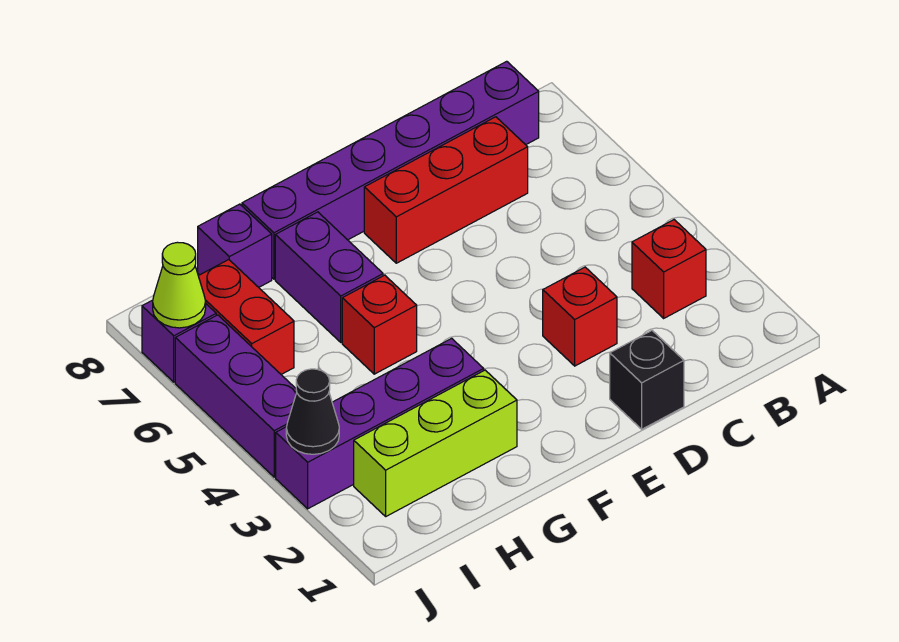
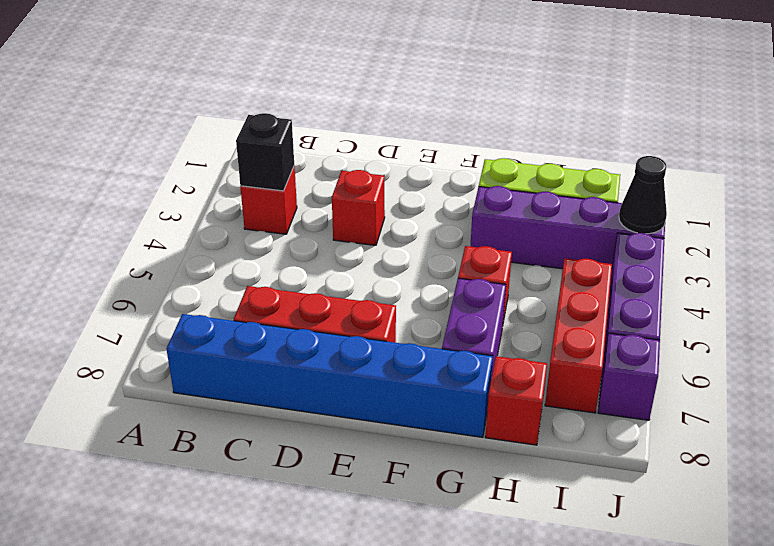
purple 1x6 brick [242,61,539,279] -> blue 1x6 brick [167,314,493,437]
black 1x1 brick [610,331,684,429] -> black 1x1 brick moved to [236,113,294,191]
purple 1x1 brick [198,204,272,287] -> red 1x1 brick [486,356,547,445]
red 1x2 brick [199,260,294,374] -> red 1x3 brick [545,258,612,413]
lime 1x1 cone [153,242,206,328] -> none

